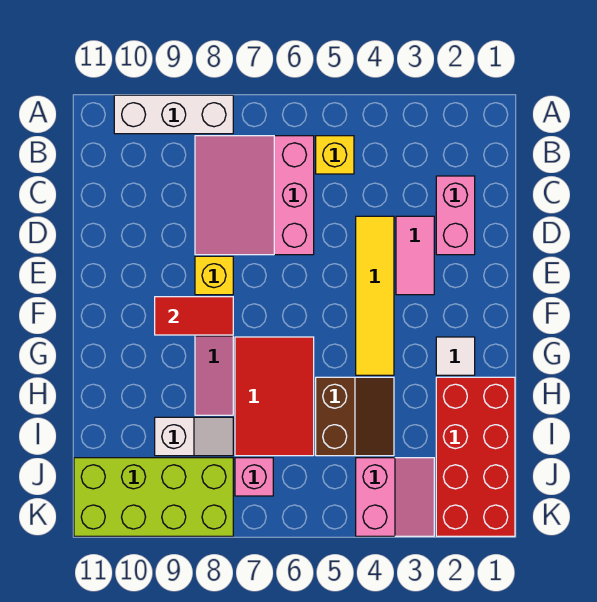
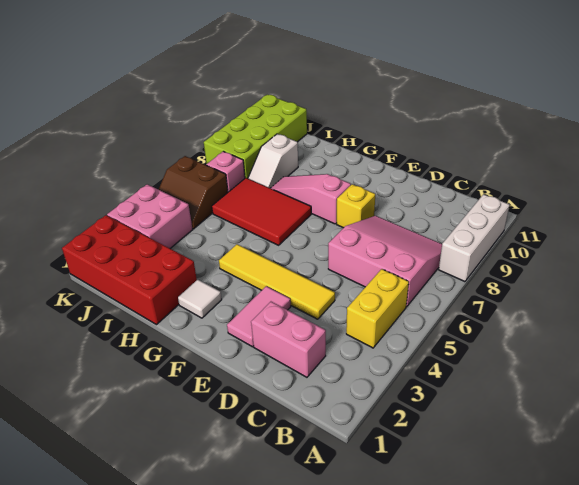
yellow 1x1 brick [316,136,354,174] -> yellow 1x2 brick [346,269,409,348]
pink 1x2 tile [396,216,434,295] -> pink 1x2 tile turned to [227,286,291,347]
red 1x2 tile [155,297,233,335] -> none
brown 2x2 slope [316,377,394,456] -> brown 2x2 slope moved to [159,156,228,229]
pink 2x2 slope [356,458,434,536] -> pink 2x2 brick [107,184,193,248]

